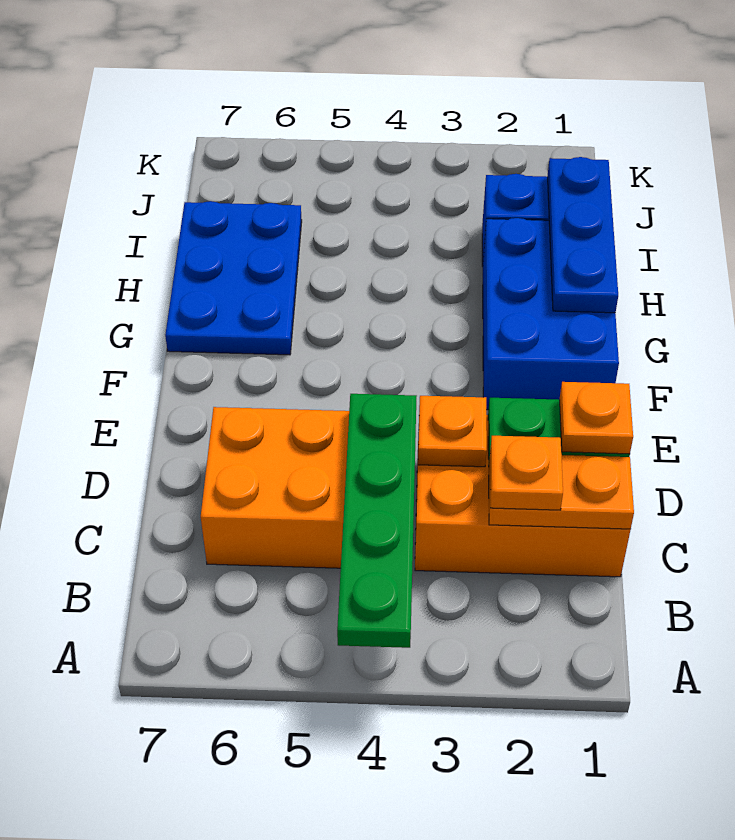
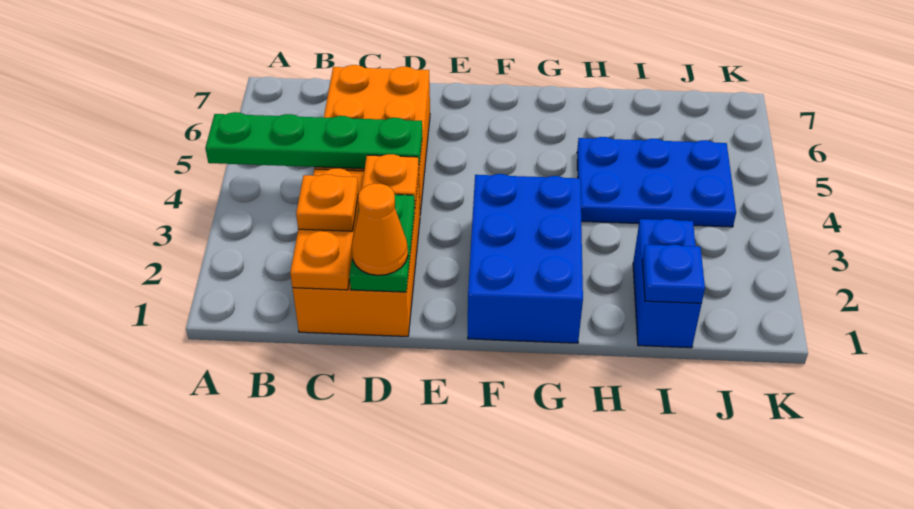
orange 1x1 plate [560,382,633,454] -> orange 1x1 cone [352,183,408,275]
blue 2x3 brick [483,218,619,410] -> blue 2x3 brick turned to [468,174,583,343]
blue 1x3 plate [548,157,618,313] -> blue 1x1 plate [642,245,705,303]
blue 2x3 plate [165,201,302,355] -> blue 2x3 plate moved to [577,137,736,227]

